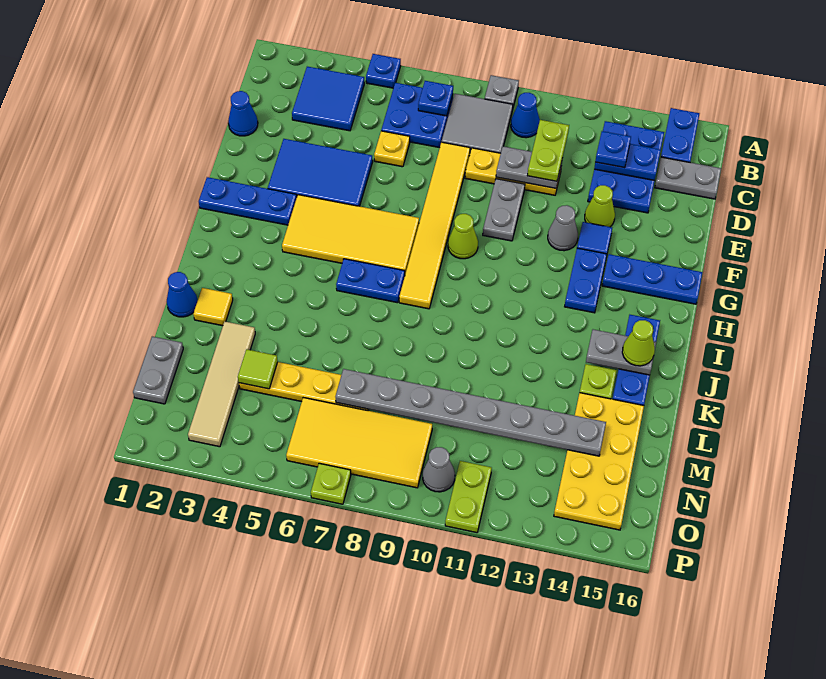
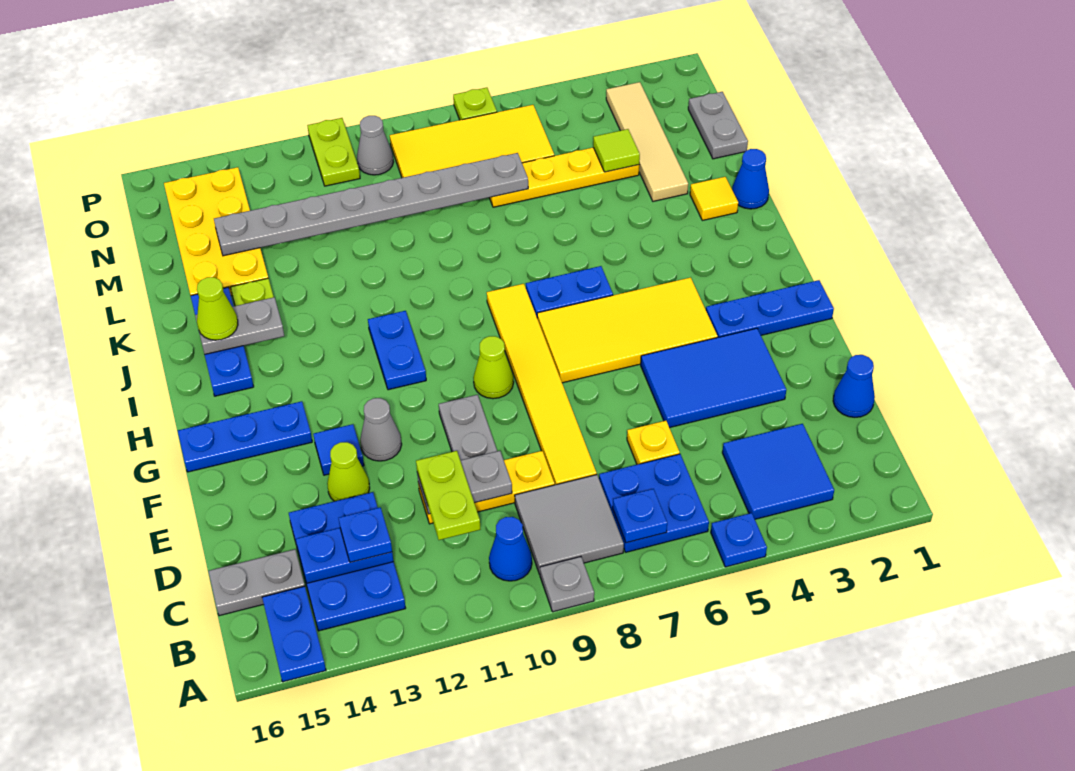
blue 1x2 plate [565,248,607,313] -> blue 1x2 plate moved to [368,311,426,390]

